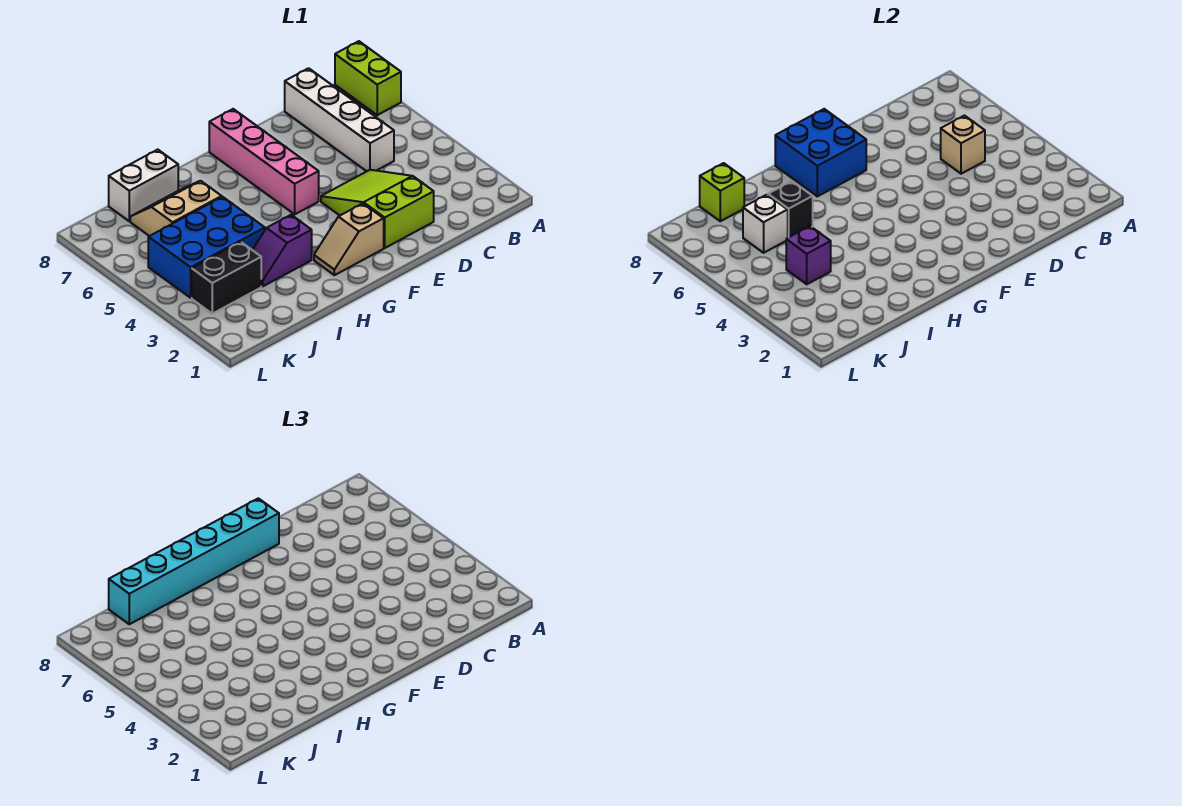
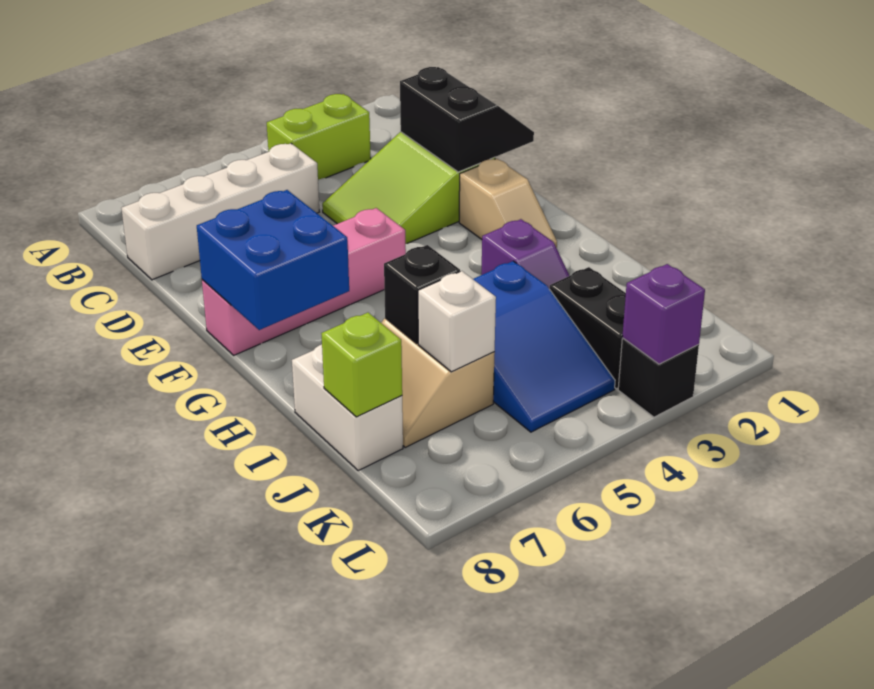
lime 1x2 brick [335,41,401,115] -> lime 1x2 brick moved to [267,94,371,180]
tan 1x1 brick [941,116,985,174] -> none
none -> black 2x2 slope [400,67,534,172]
cyan 1x6 brick [109,498,279,624] -> none
blue 2x3 brick [148,197,265,298] -> blue 2x3 slope [473,261,615,432]
purple 1x1 brick [786,226,831,284] -> purple 1x1 brick moved to [622,264,705,364]
none -> black 1x1 brick [618,338,699,417]

